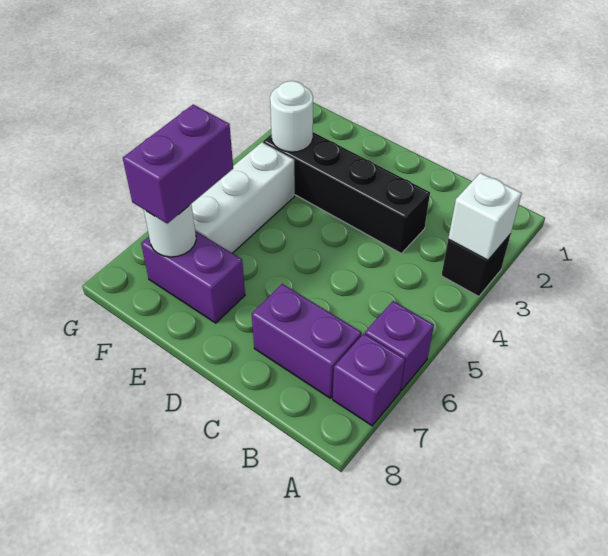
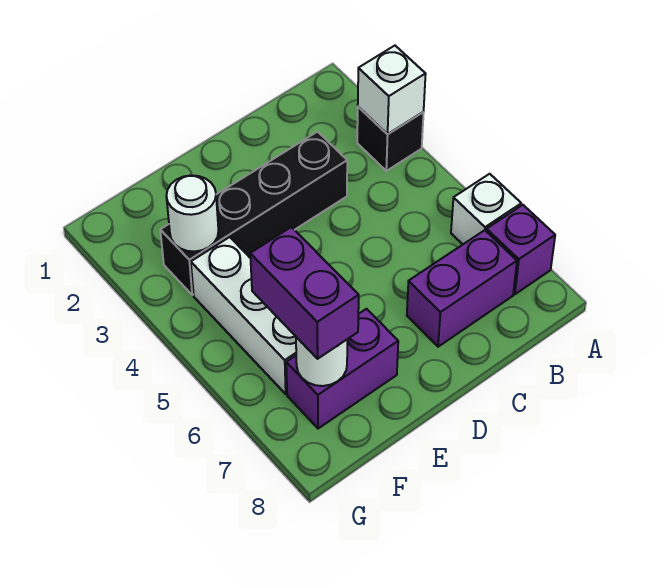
purple 1x1 brick [365,301,434,390] -> white 1x1 brick [451,174,521,244]

